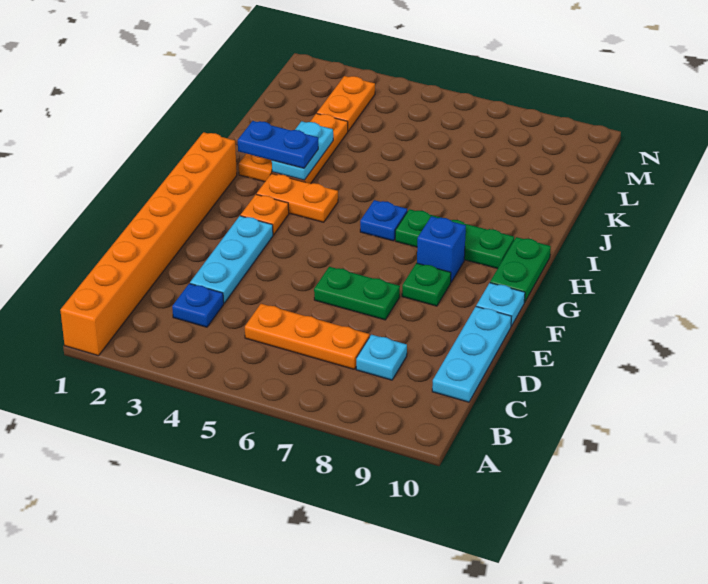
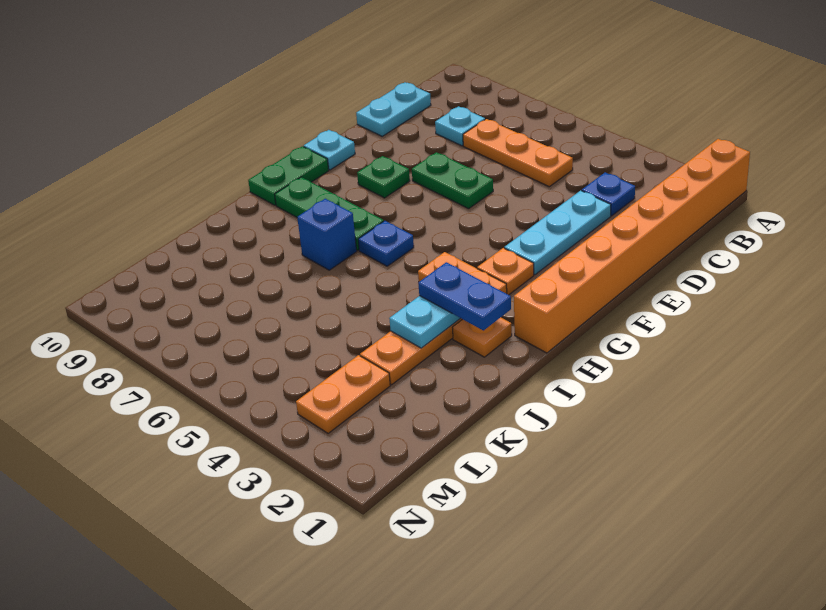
cyan 1x3 plate [432,307,511,402] -> cyan 1x2 plate [356,82,431,136]
blue 1x1 brick [417,216,466,282] -> blue 1x1 brick moved to [297,199,357,270]

